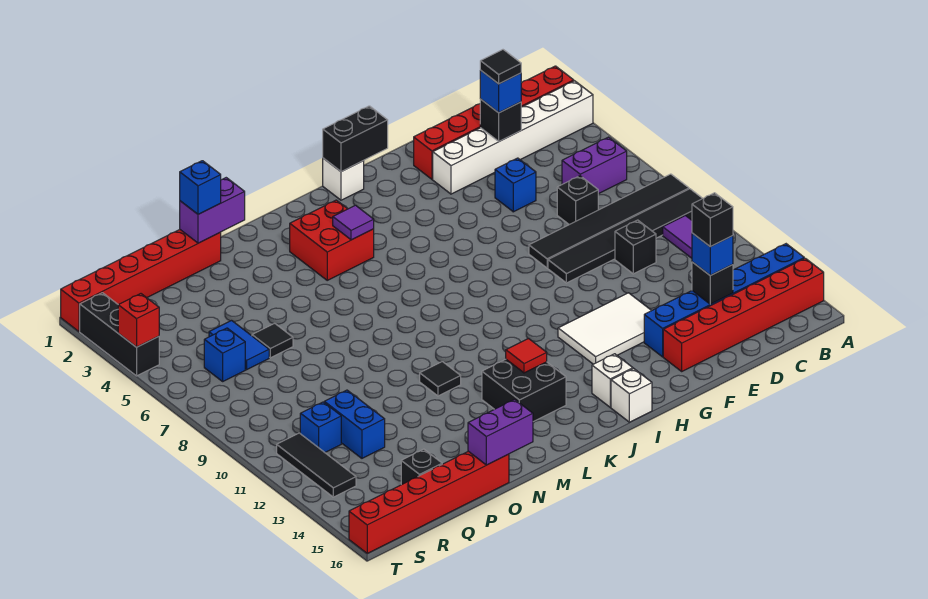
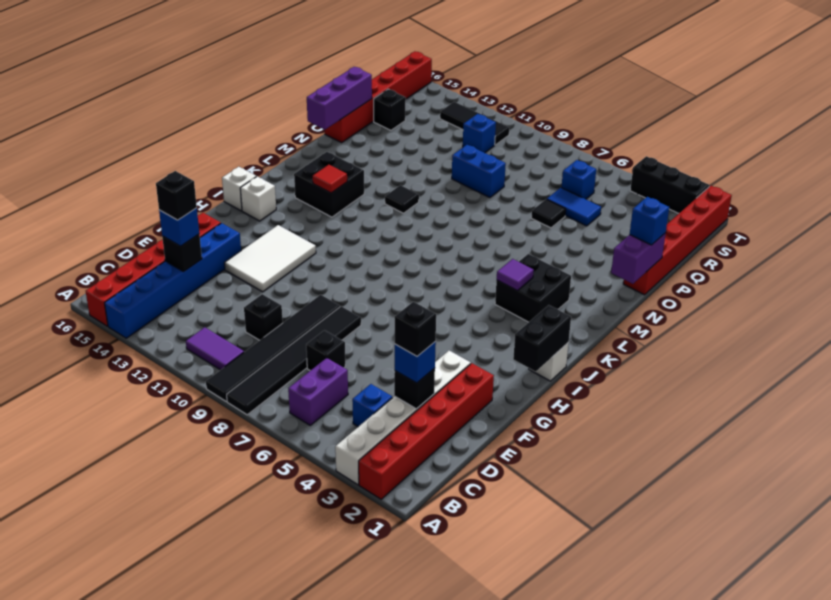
black 1x1 tile [480,50,521,84] -> black 1x1 brick [394,302,436,356]
blue 1x1 brick [495,158,536,212] -> blue 1x1 brick moved to [352,384,392,427]
red 2x2 brick [290,200,374,280] -> black 2x2 brick [495,254,571,322]
purple 1x2 brick [468,399,533,465] -> purple 1x3 brick [307,67,372,130]
blue 1x2 brick [324,390,385,458] -> blue 1x2 brick moved to [452,145,506,198]
red 1x1 brick [118,294,159,347] -> none

